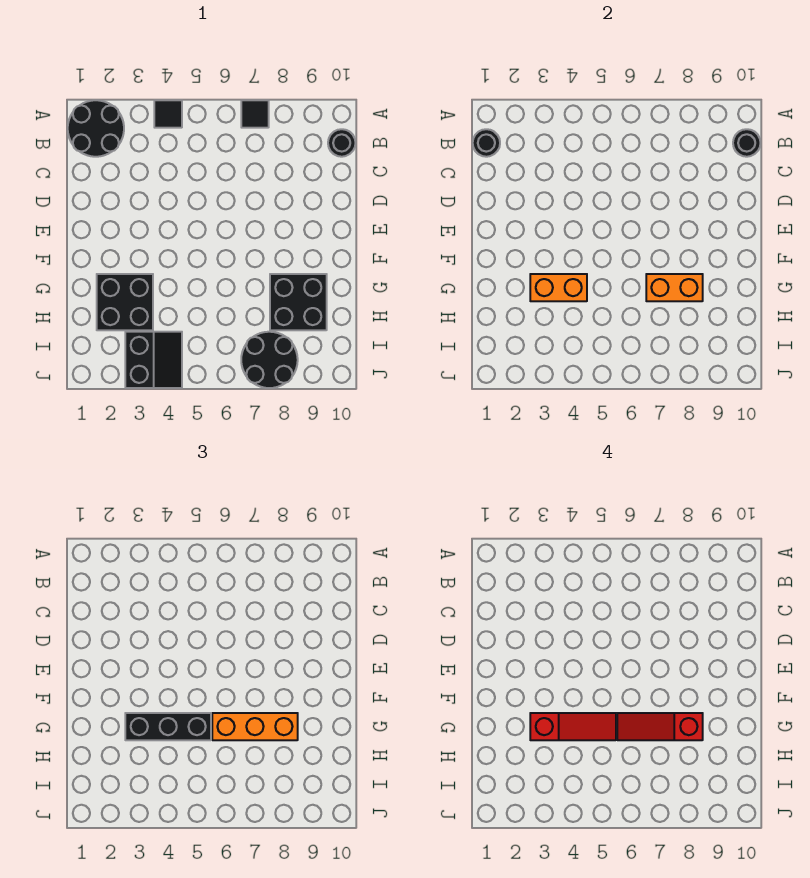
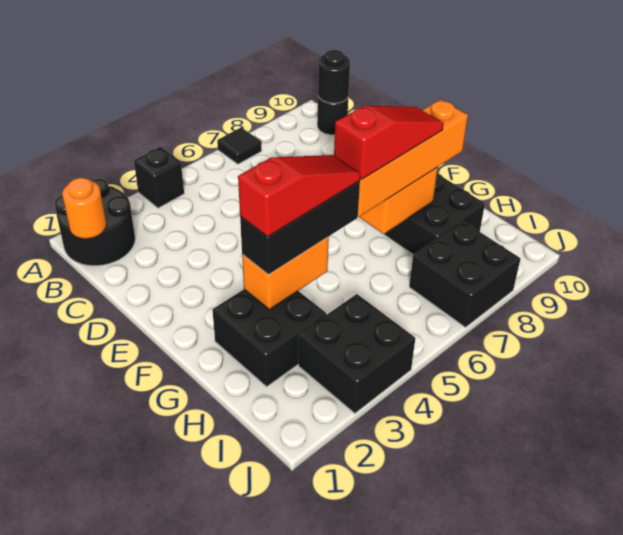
black 1x1 tile [154,100,182,128] -> black 1x1 brick [134,147,184,208]
black 1x1 round brick [473,129,500,157] -> orange 1x1 round brick [62,178,106,238]
orange 1x3 brick [212,713,298,740] -> orange 1x4 brick [358,99,468,217]
red 1x3 slope [617,713,703,740] -> red 1x3 slope turned to [334,106,444,180]
black 2x2 slope [125,332,182,388] -> black 2x2 brick [299,294,415,413]
black 2x2 round brick [241,332,298,388] -> black 2x2 brick [409,221,521,327]

